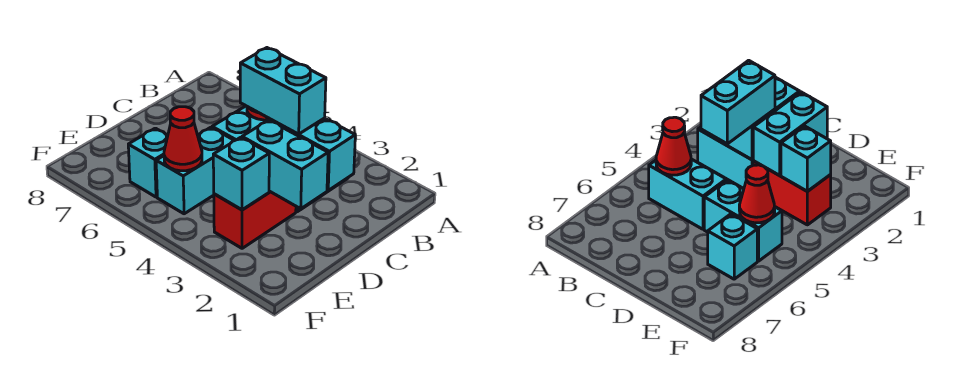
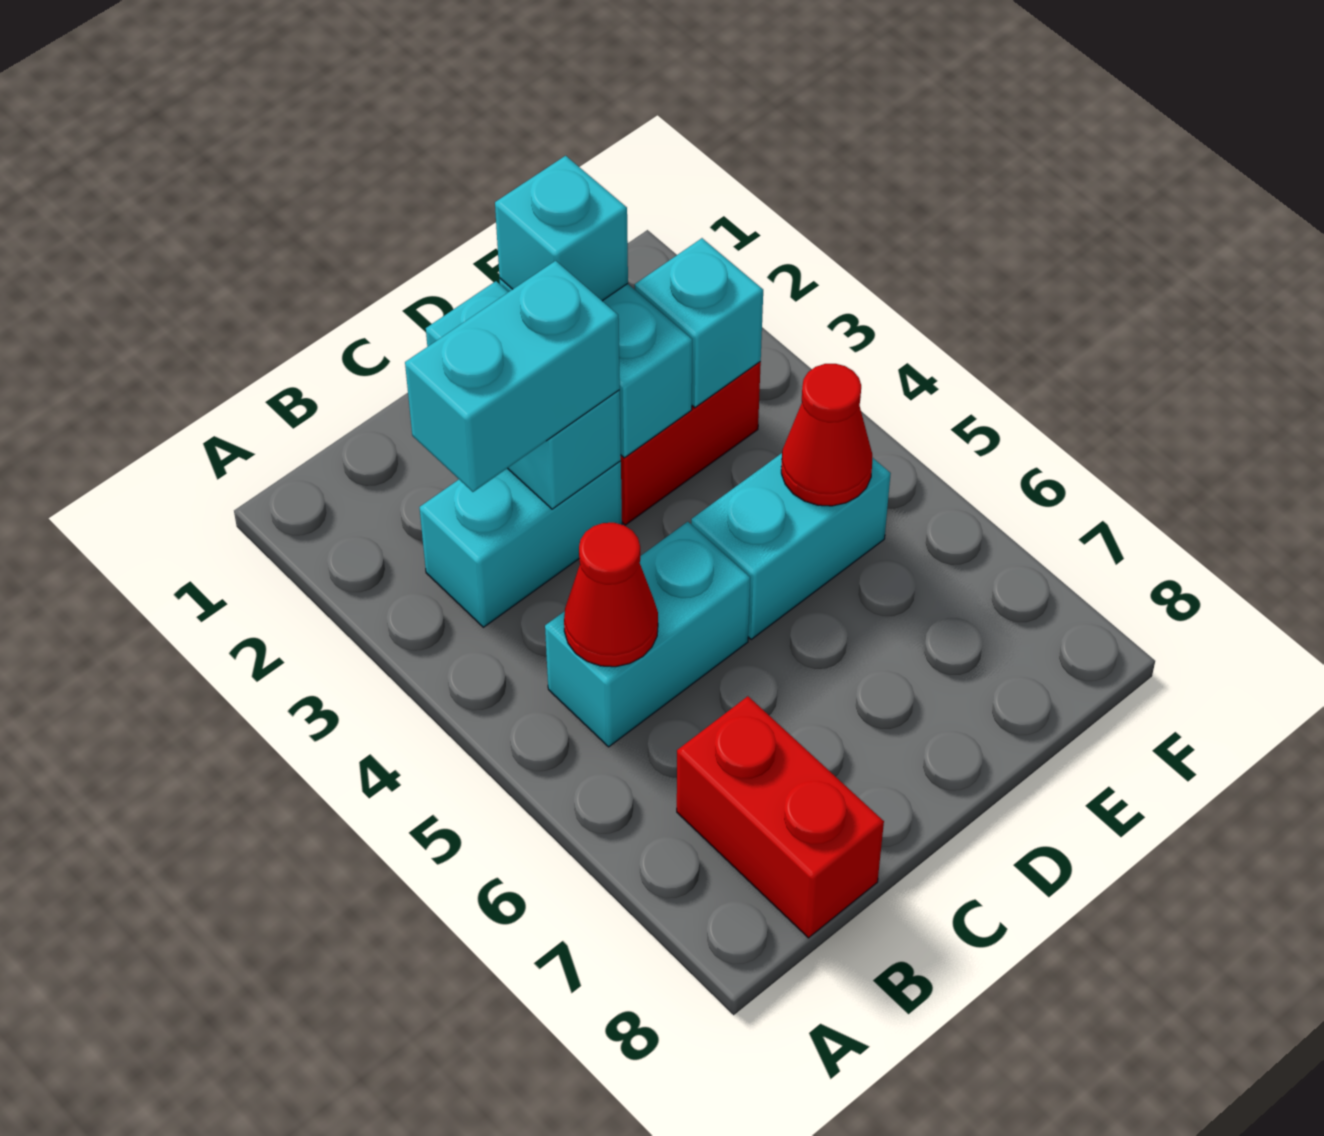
none -> red 1x2 brick [677,696,884,938]
cyan 1x2 brick [240,48,326,134] -> cyan 1x2 brick turned to [405,261,620,492]
cyan 1x1 brick [128,128,168,197] -> cyan 1x1 brick moved to [495,156,628,301]

